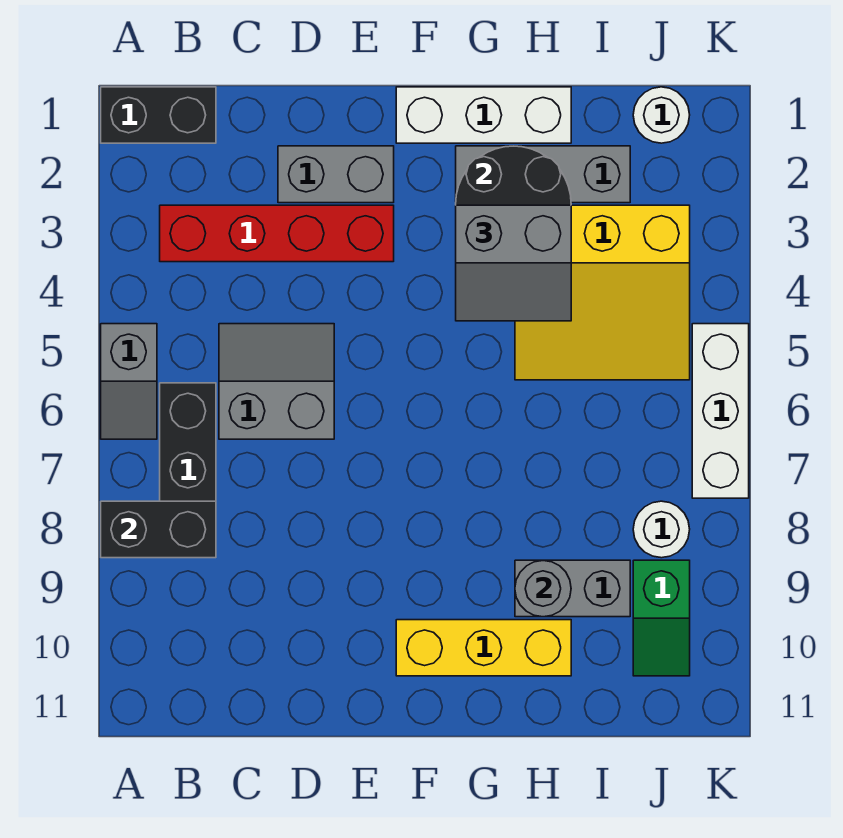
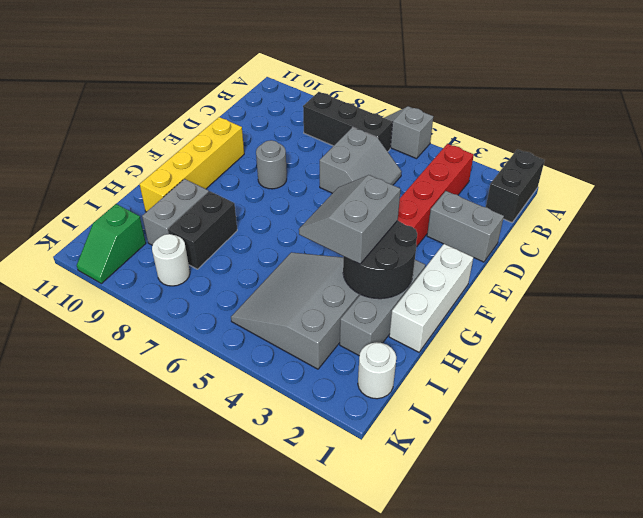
black 1x2 brick [101,501,216,558] -> black 1x2 brick moved to [168,191,237,269]
grey 1x2 brick [278,146,394,203] -> grey 1x2 brick turned to [427,191,504,262]
yellow 1x3 brick [396,620,571,676] -> yellow 1x4 brick [140,117,244,212]
yellow 3x3 slope [515,205,690,380] -> grey 3x3 slope [231,252,360,369]
grey 1x1 round brick [515,561,571,617] -> grey 1x1 round brick moved to [256,140,287,189]
green 1x2 slope [633,560,690,676] -> green 1x2 slope turned to [77,204,146,284]
white 1x3 brick [692,324,749,498] -> none

